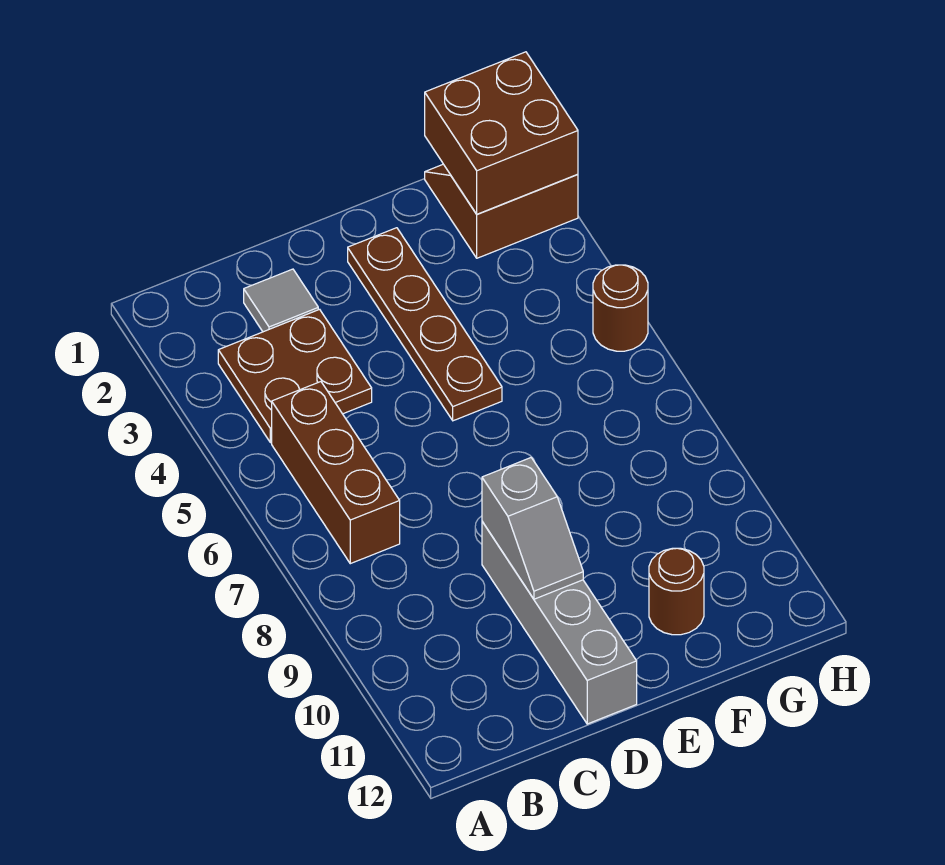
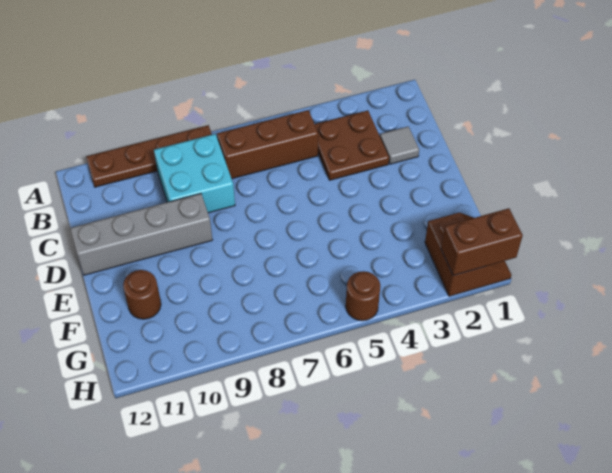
none -> cyan 2x2 brick [154,134,235,213]
grey 1x2 slope [482,458,583,599] -> none
brown 1x4 plate [348,228,502,421] -> brown 1x4 plate moved to [86,125,212,187]
brown 2x2 brick [425,52,578,214] -> brown 1x2 brick [441,208,523,275]

